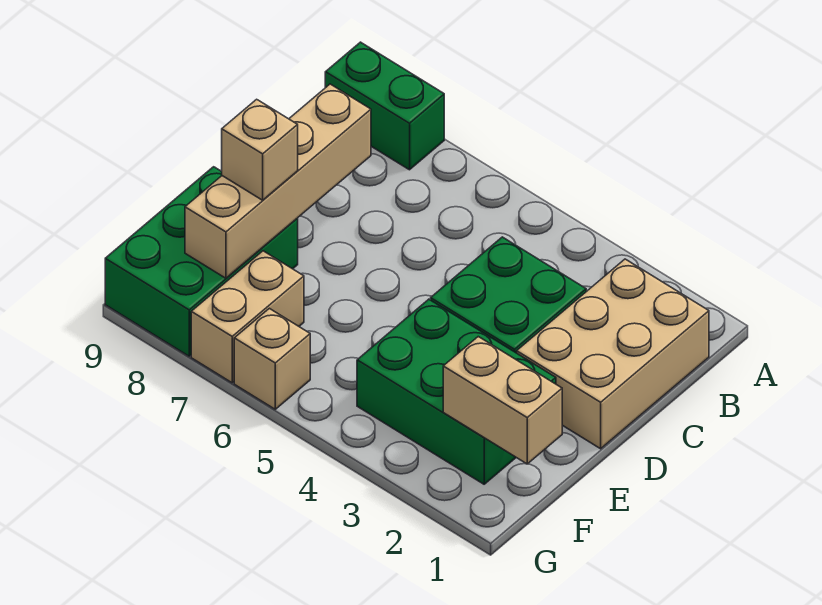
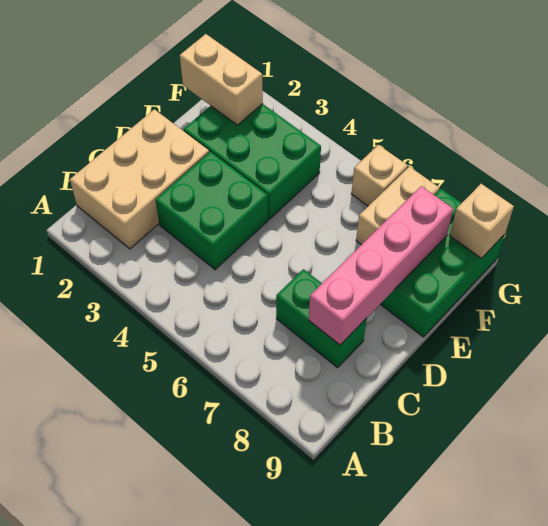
green 1x2 brick [325,42,444,170] -> green 1x2 brick moved to [276,269,367,368]
tan 1x4 brick [185,84,371,278] -> pink 1x4 brick [309,186,453,345]
tan 1x1 brick [222,99,298,200] -> tan 1x1 brick moved to [450,184,514,258]

